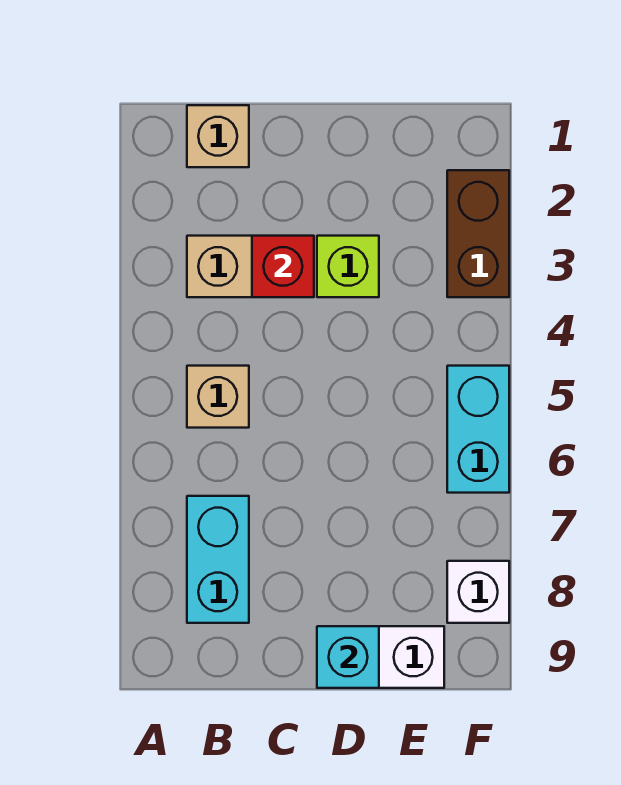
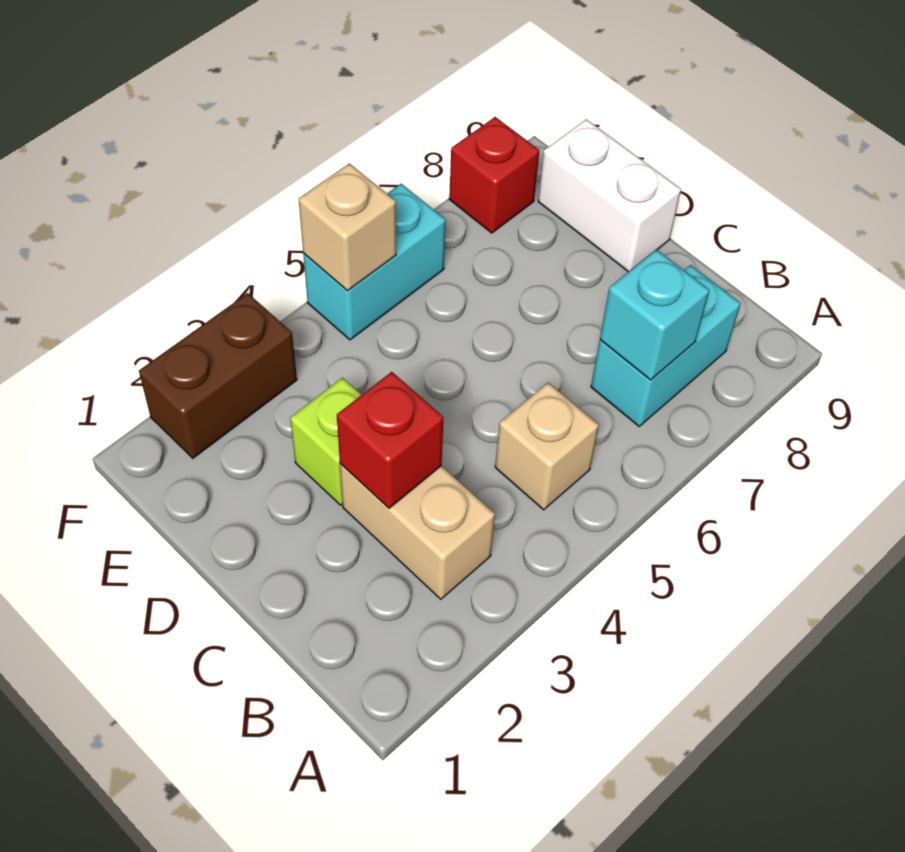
tan 1x1 brick [187,105,249,167] -> tan 1x1 brick moved to [299,163,396,291]
cyan 1x1 brick [317,626,379,688] -> cyan 1x1 brick moved to [600,250,710,380]
white 1x1 brick [447,561,509,623] -> red 1x1 brick [449,117,539,233]

